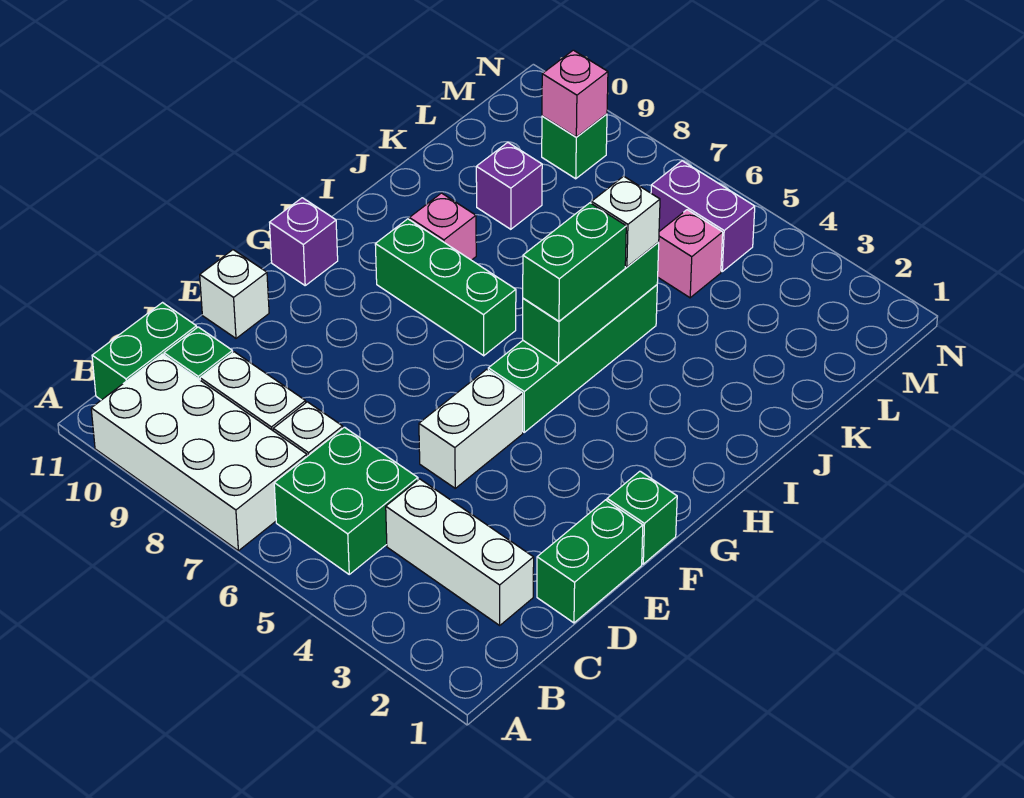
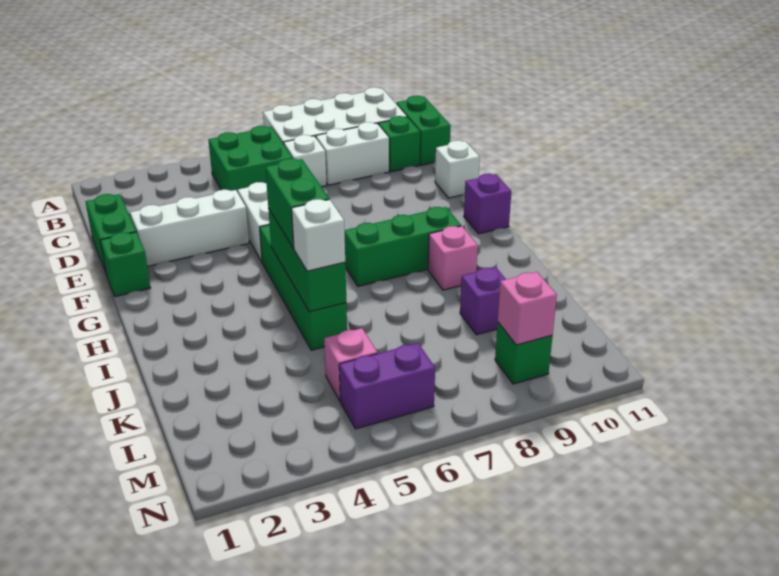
white 1x3 brick [386,479,534,625] -> white 1x3 brick moved to [130,190,249,266]

